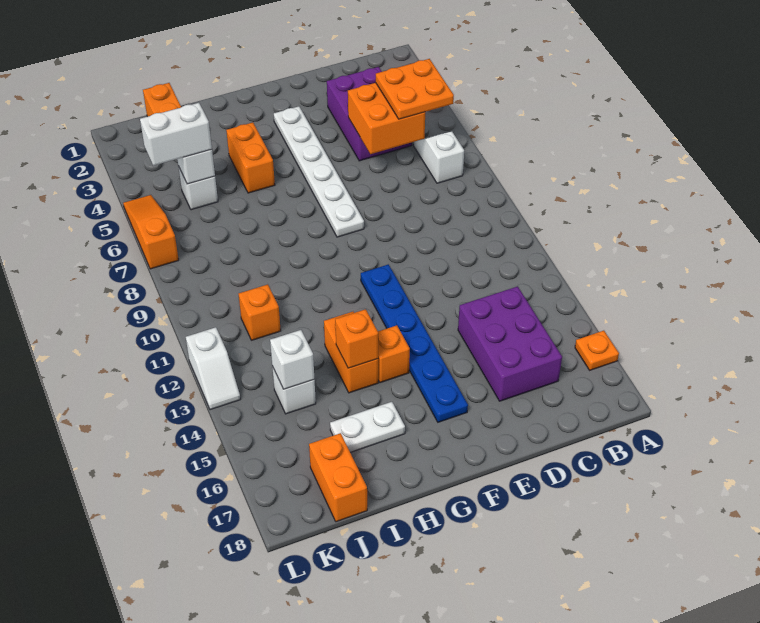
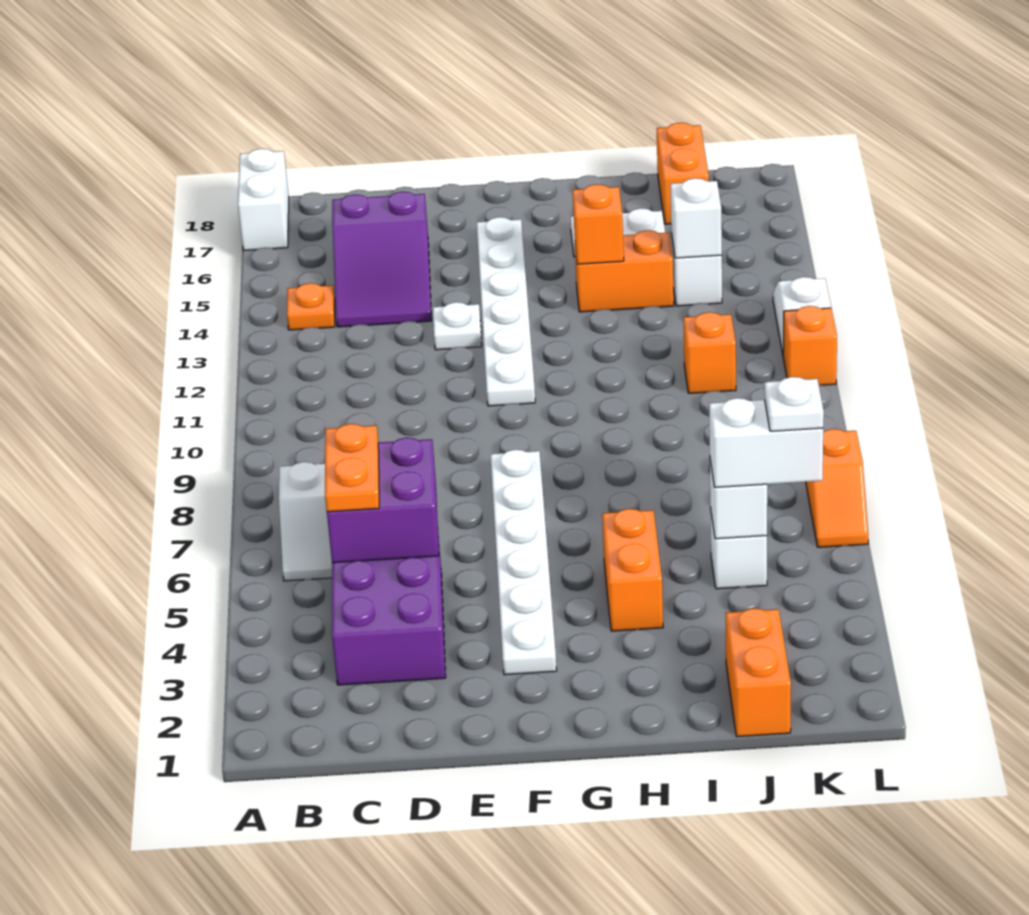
orange 1x1 plate [575,331,619,370] -> orange 1x1 plate moved to [287,283,335,330]
none -> white 1x2 brick [238,149,289,250]
orange 2x2 plate [376,59,454,119] -> orange 1x2 plate [325,424,379,512]
orange 2x2 brick [348,83,425,154] -> purple 2x2 brick [327,438,439,563]
purple 2x3 brick [458,286,562,401] -> purple 2x3 slope [332,191,432,327]
none -> white 1x1 plate [433,302,482,350]
blue 1x6 plate [361,264,468,422] -> white 1x6 plate [477,217,535,406]
orange 1x1 brick [378,325,410,383] -> orange 1x1 brick moved to [783,306,837,385]
orange 1x2 brick [324,312,378,393] -> orange 1x2 brick turned to [575,230,674,312]
none -> white 1x1 plate [765,377,824,431]
orange 1x3 slope [123,195,179,269] -> orange 1x2 slope [806,429,868,547]

